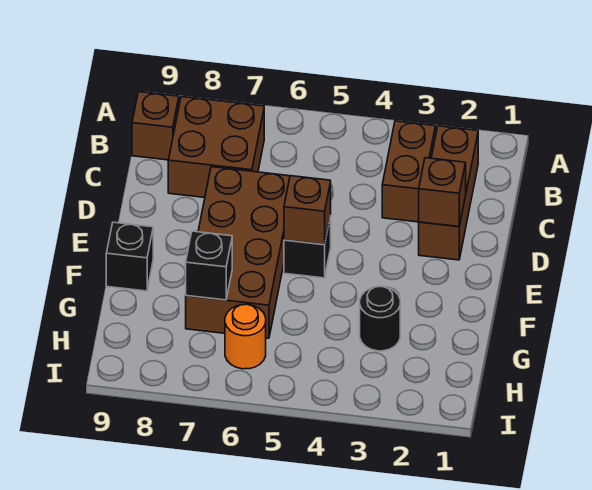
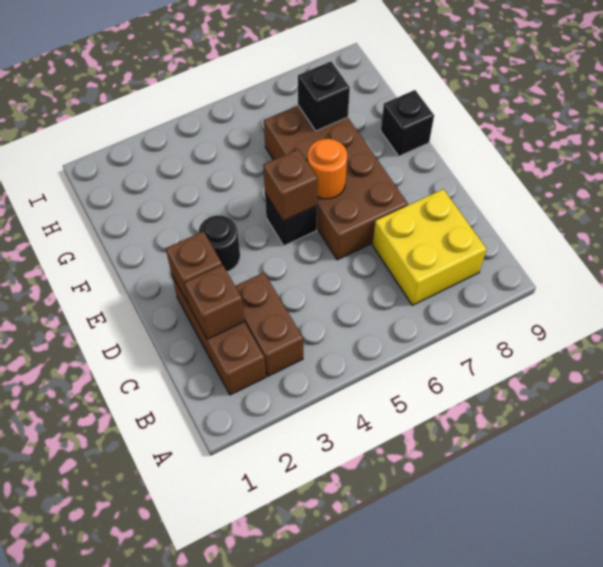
brown 2x2 brick [168,97,264,198] -> yellow 2x2 brick [373,189,487,305]
brown 1x1 brick [132,92,179,160] -> brown 1x1 brick moved to [185,265,244,339]
black 1x1 round brick [360,286,400,351] -> black 1x1 round brick moved to [199,215,240,272]
orange 1x1 round brick [225,304,266,369] -> orange 1x1 round brick moved to [308,139,347,199]

